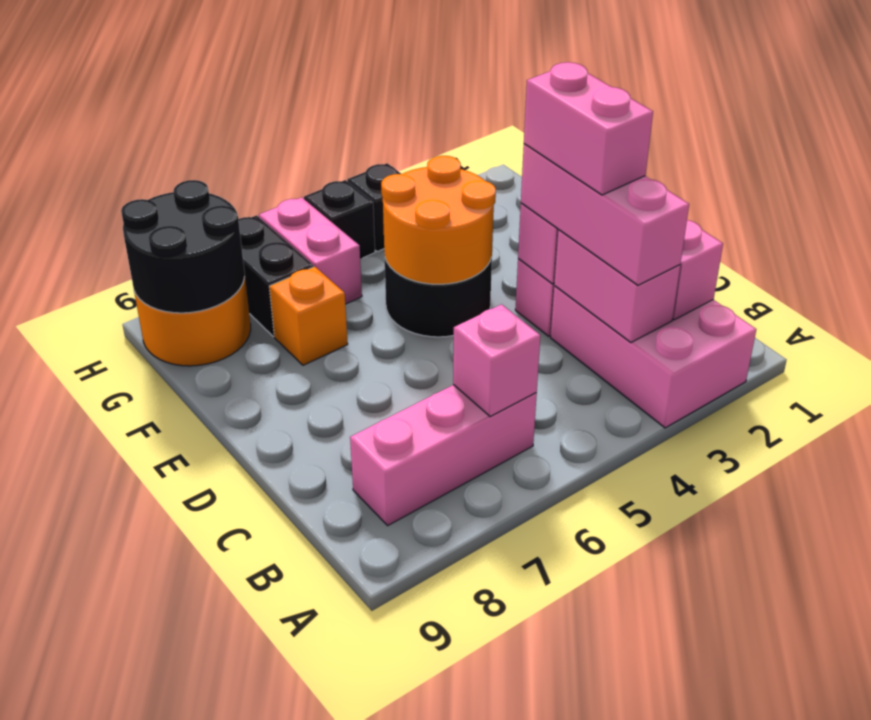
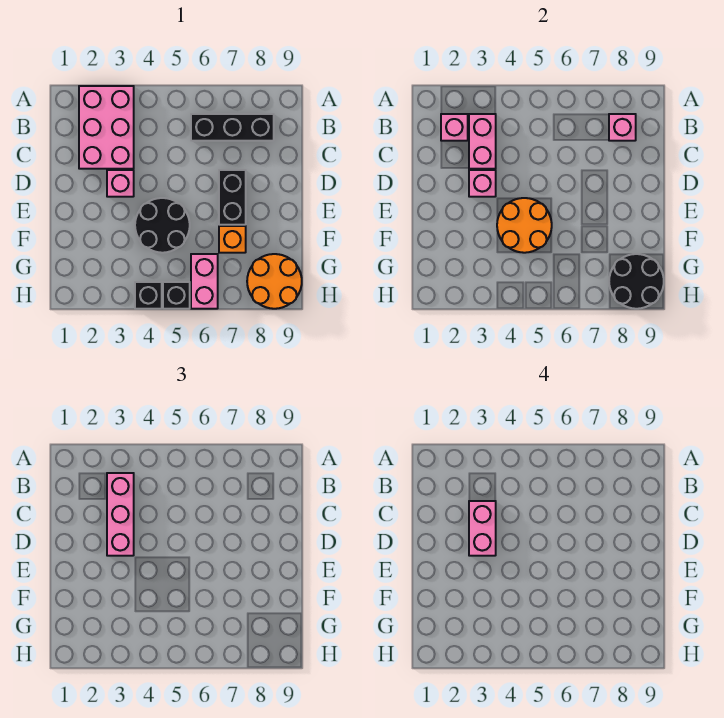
pink 1x3 brick [350,385,537,525] -> black 1x3 brick [191,114,274,141]
pink 1x1 brick [453,304,540,417] -> pink 1x1 brick moved to [609,114,636,141]
black 1x2 brick [238,215,314,337] -> black 1x2 brick moved to [219,170,246,225]

